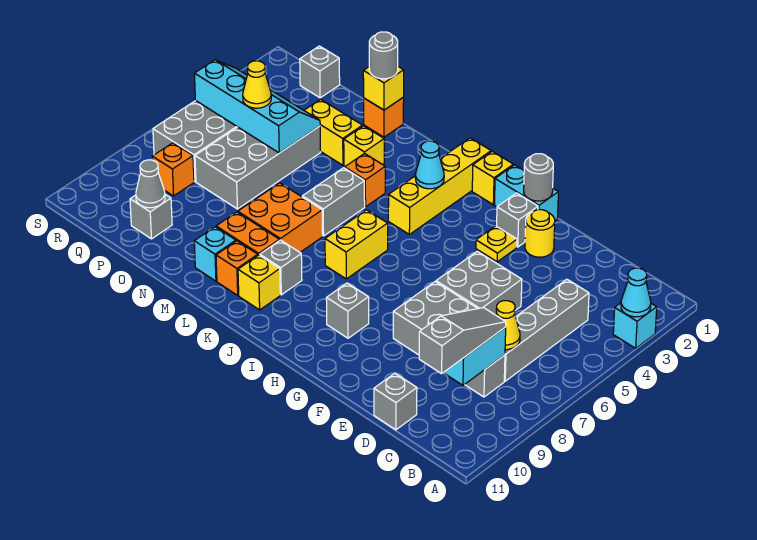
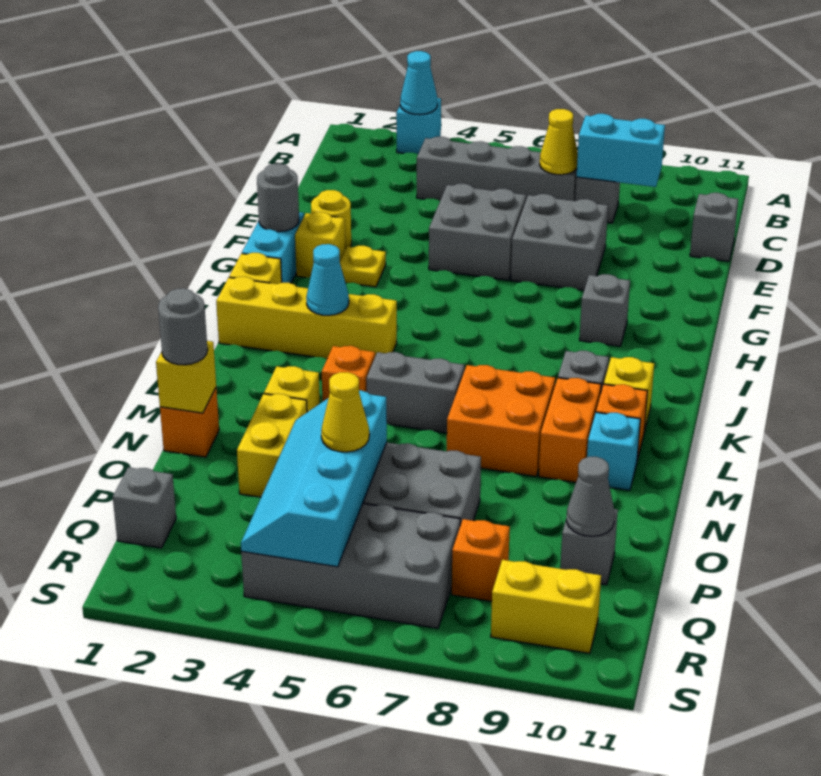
grey 1x3 slope [419,308,506,374] -> none
grey 1x1 brick [497,193,538,247] -> yellow 1x1 brick [295,212,345,278]
yellow 1x2 brick [325,210,388,279] -> yellow 1x2 brick moved to [491,560,601,653]

